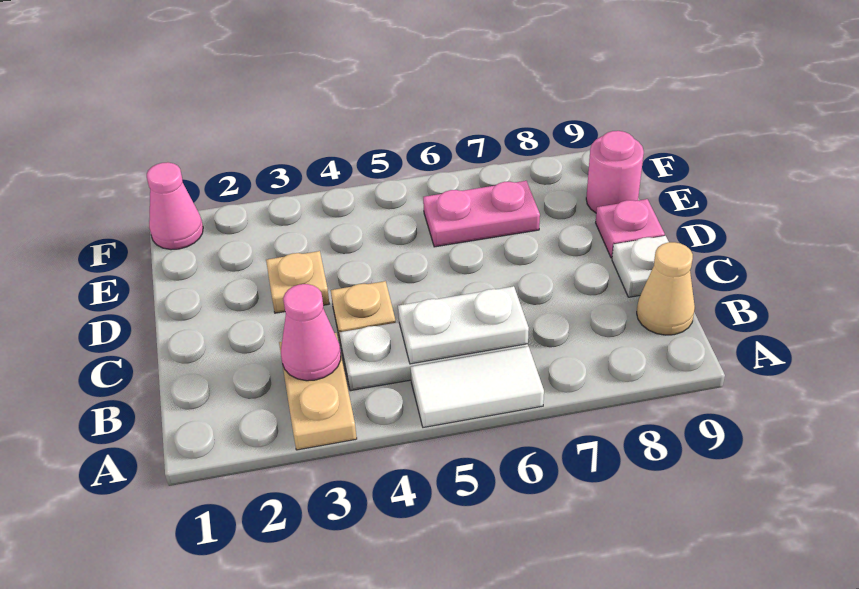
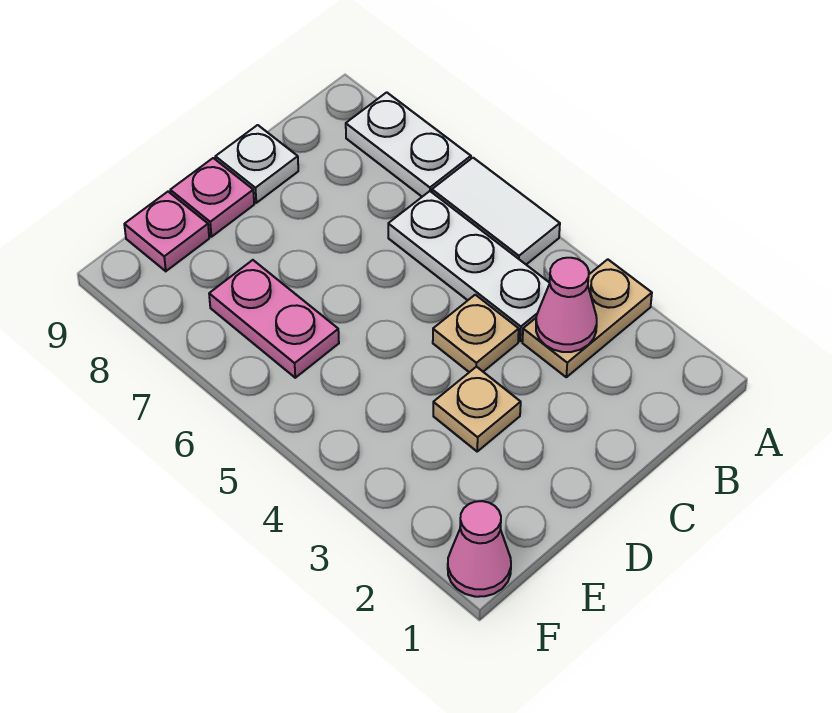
white 1x2 plate [398,286,529,364] -> white 1x2 plate moved to [346,92,471,197]
tan 1x1 cone [637,242,695,335] -> none
pink 1x1 round brick [586,131,644,213] -> pink 1x1 plate [124,192,209,271]

